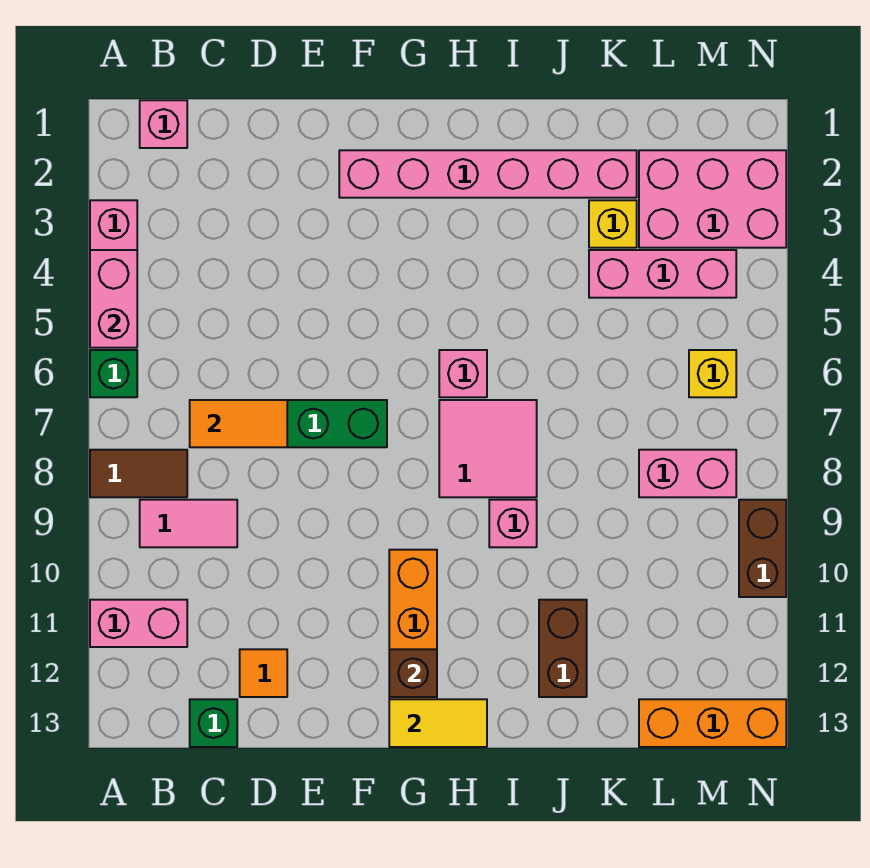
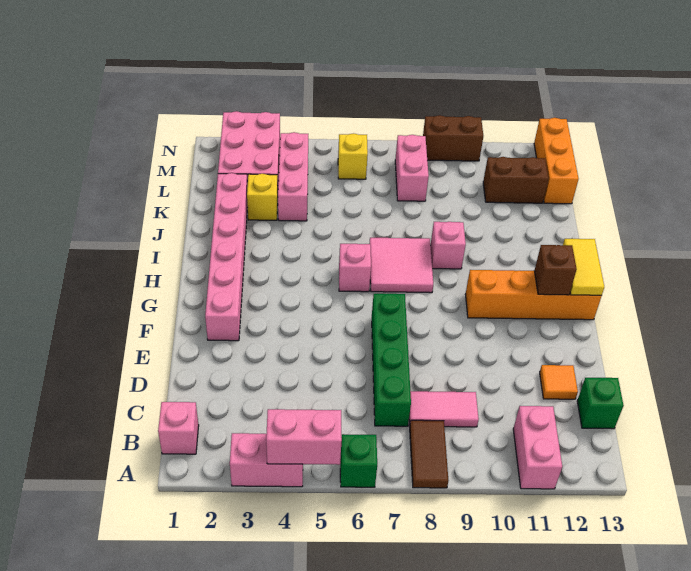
pink 1x2 tile [140,500,237,547] -> pink 1x2 tile turned to [409,391,479,427]
orange 1x2 tile [190,400,287,447] -> none
brown 1x2 brick [539,600,587,697] -> brown 1x2 brick moved to [483,157,549,203]

